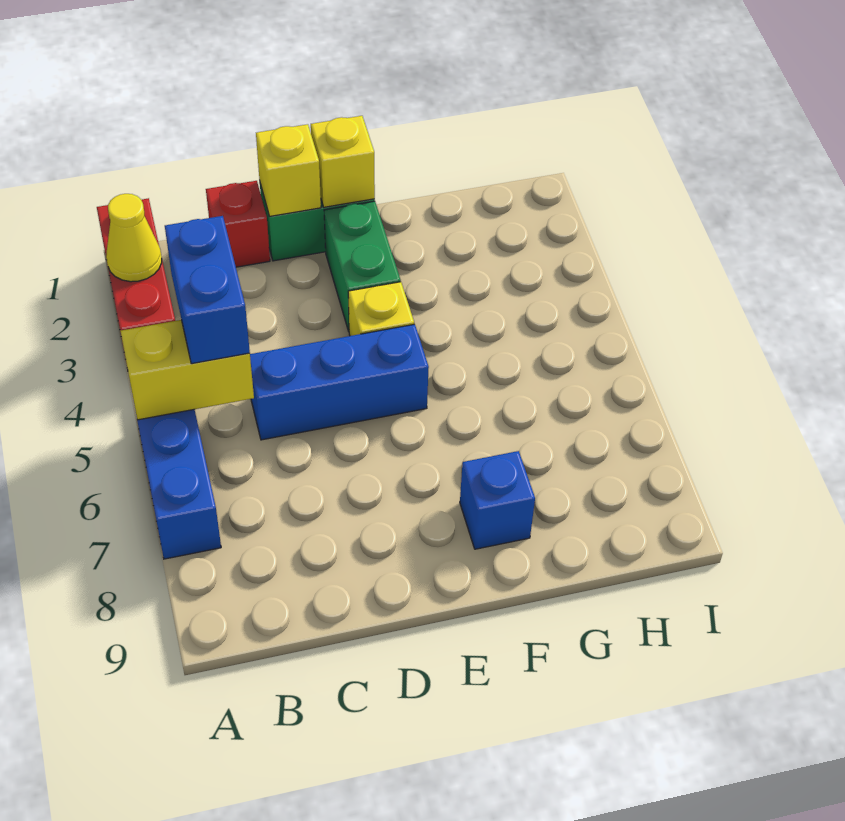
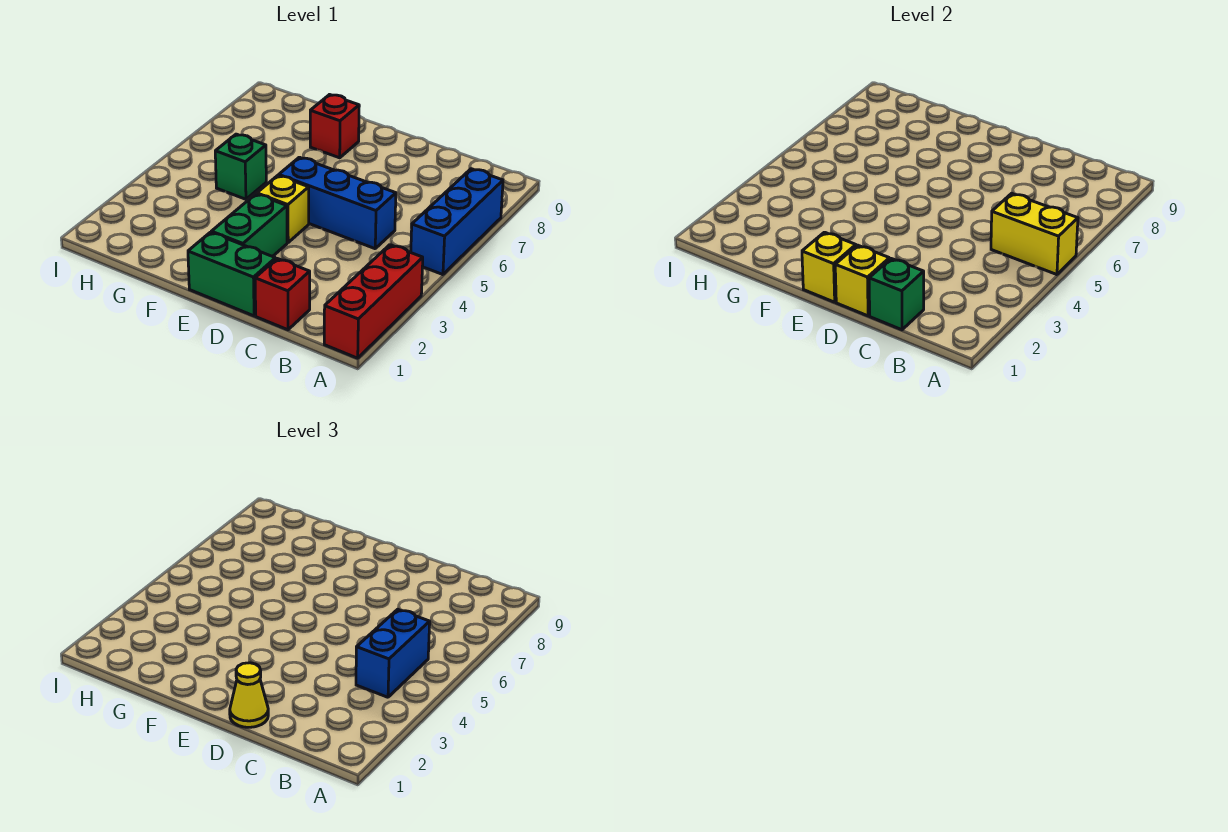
yellow 1x1 cone [106,194,162,282] -> yellow 1x1 cone moved to [230,663,268,727]
none -> green 1x1 brick [869,259,924,330]
blue 1x1 brick [460,451,535,549] -> red 1x1 brick [310,95,359,158]
none -> green 1x1 brick [215,134,266,199]

